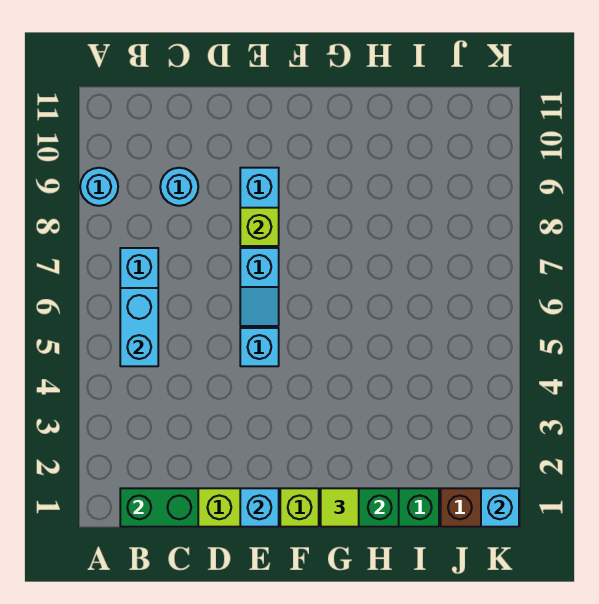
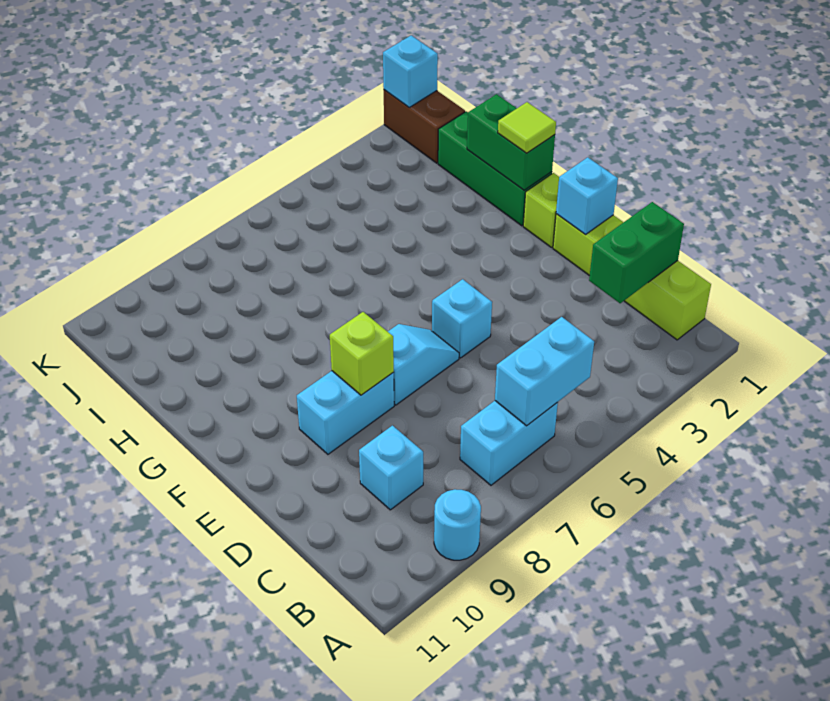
green 1x2 brick [120,488,198,527] -> green 1x2 brick turned to [589,202,684,303]
cyan 1x1 round brick [160,168,198,206] -> cyan 1x1 brick [359,426,423,510]

